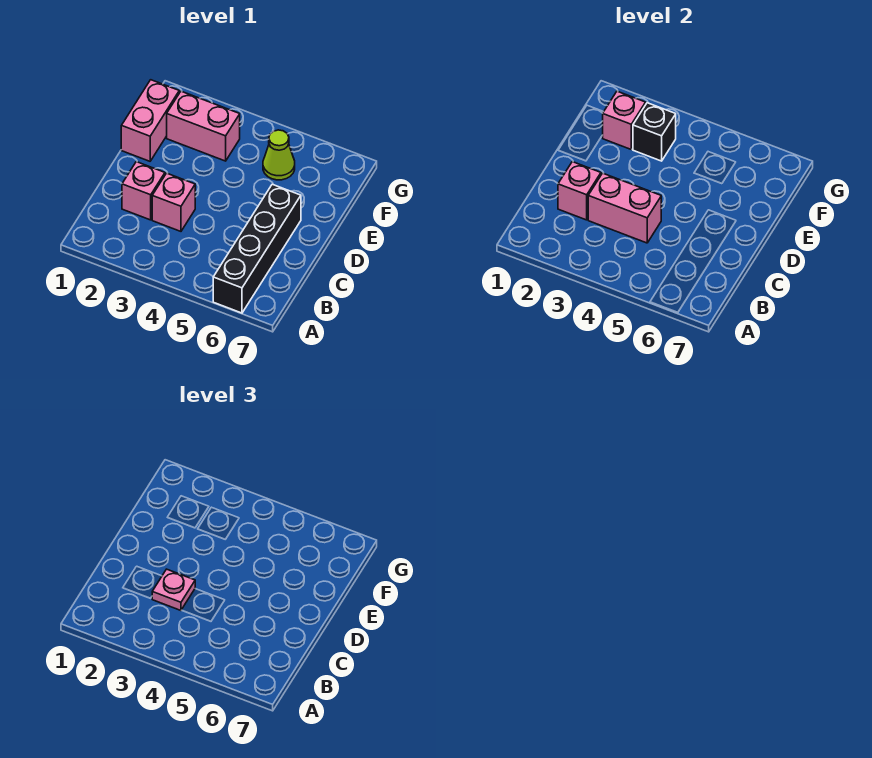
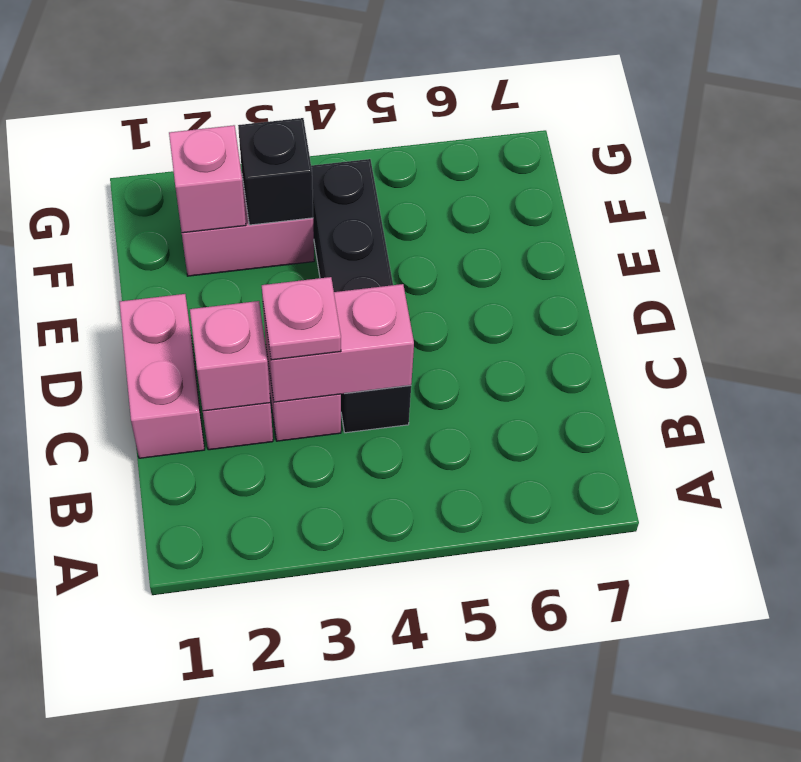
black 1x4 brick [213,184,301,313] -> black 1x4 brick moved to [311,159,411,433]
pink 1x2 brick [121,80,179,161] -> pink 1x2 brick moved to [120,294,205,458]
lime 1x1 cone [263,130,295,180] -> none

